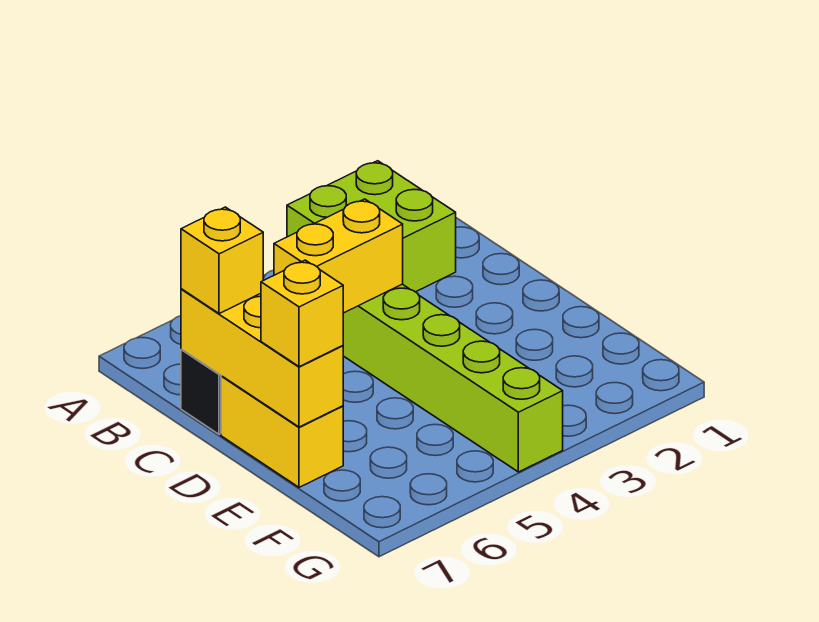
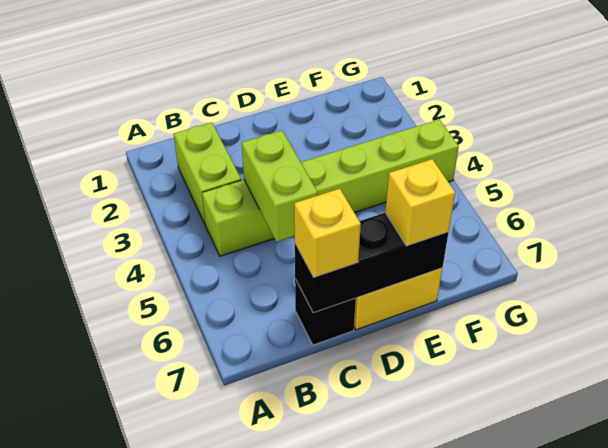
lime 2x2 brick [287,161,456,292] -> lime 1x2 brick [174,122,241,225]
yellow 1x2 brick [274,199,403,313] -> lime 1x2 brick [242,130,318,242]
yellow 1x3 brick [181,289,343,427] -> black 1x3 brick [295,213,449,313]

